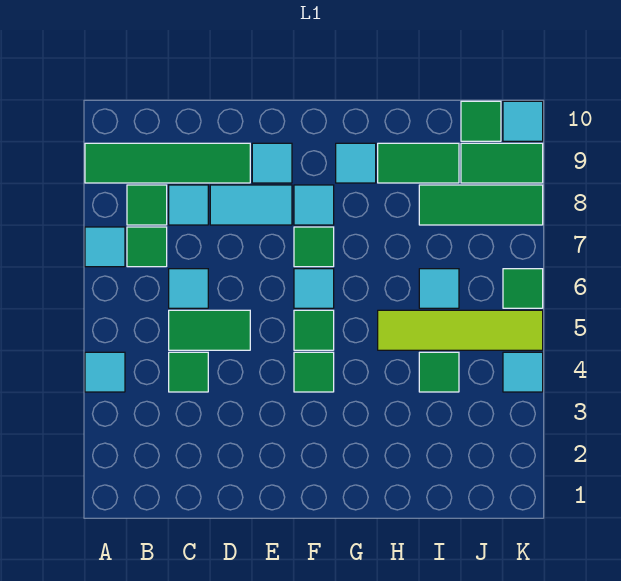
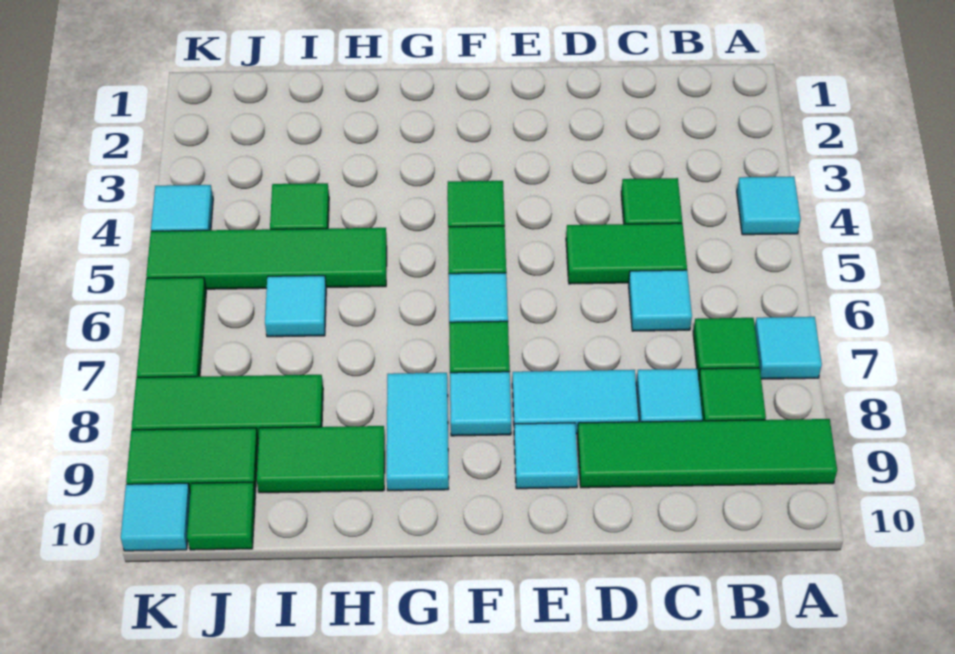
cyan 1x1 tile [336,143,376,183] -> cyan 1x2 tile [387,373,449,491]
lime 1x4 tile [378,310,543,350] -> green 1x4 tile [146,228,387,289]
green 1x1 tile [503,269,543,308] -> green 1x2 tile [137,277,206,377]

